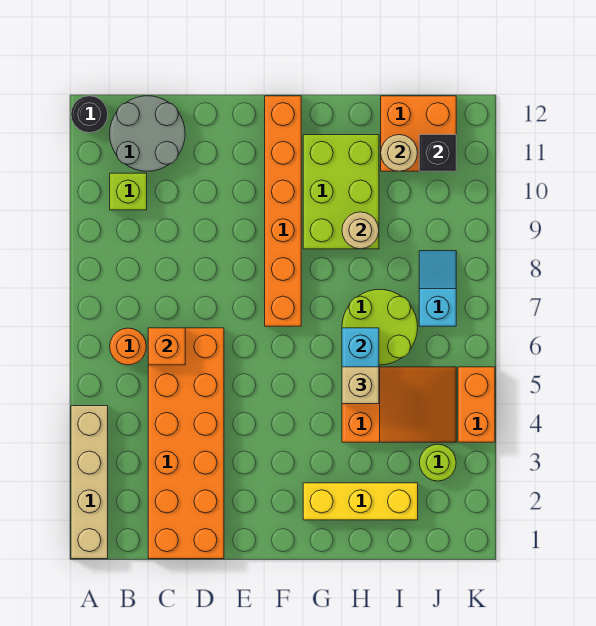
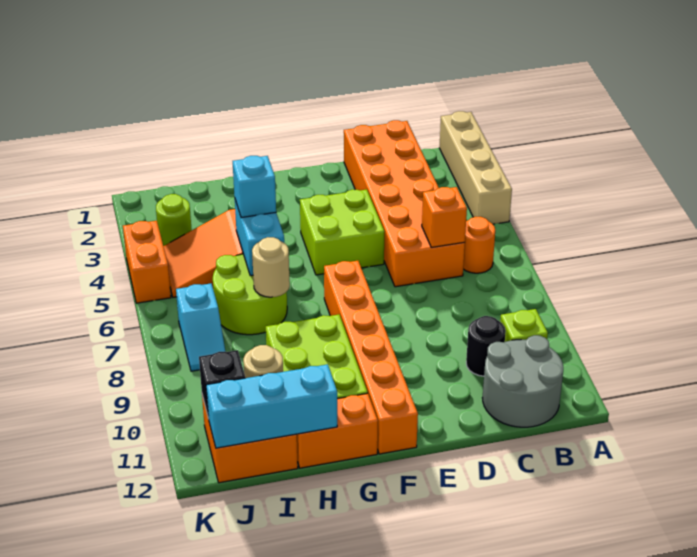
black 1x1 round brick [71,96,108,133] -> black 1x1 round brick moved to [466,316,506,376]
none -> lime 2x2 brick [300,189,385,275]
yellow 1x3 brick [303,483,418,520] -> none
none -> orange 1x2 brick [297,393,378,468]
tan 1x1 brick [342,367,379,404] -> cyan 1x1 brick [233,156,276,218]
tan 1x1 round brick [342,212,379,249] -> tan 1x1 round brick moved to [252,237,290,297]
none -> cyan 1x3 brick [206,364,337,448]

